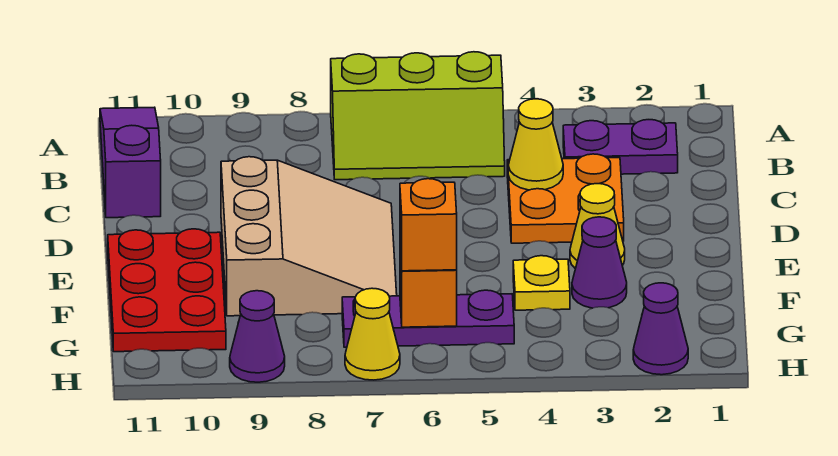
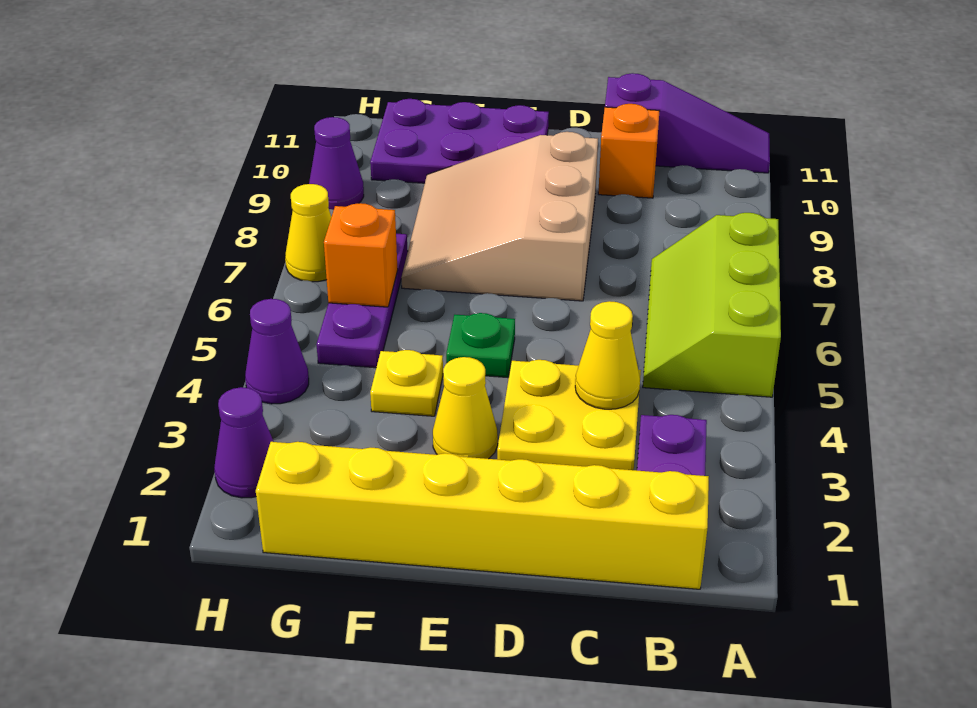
none -> yellow 1x6 brick [256,442,709,589]
orange 2x2 plate [507,154,624,243] -> yellow 2x2 plate [497,360,641,470]
tan 3x3 slope [221,157,397,316] -> tan 3x3 slope turned to [401,132,598,301]
none -> green 1x1 plate [446,313,515,378]
red 2x3 plate [108,229,226,352] -> purple 2x3 plate [370,99,549,183]
purple 1x1 cone [572,217,627,308] -> purple 1x1 cone moved to [245,299,309,404]
orange 1x1 brick [400,179,457,271] -> orange 1x1 brick moved to [598,104,659,198]

